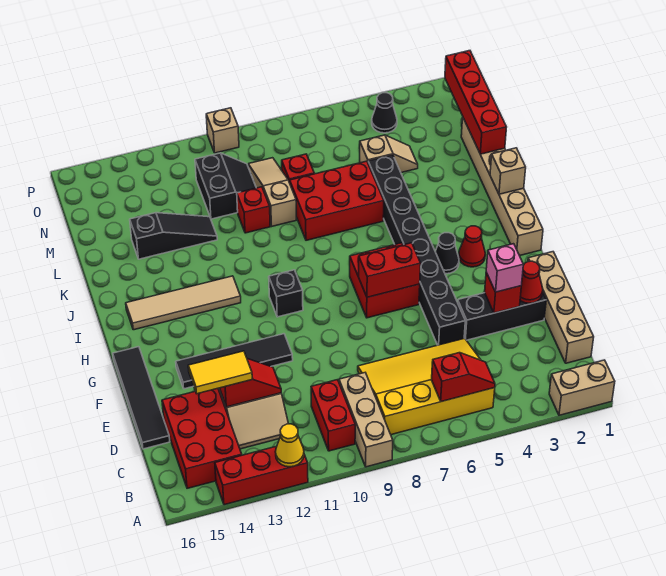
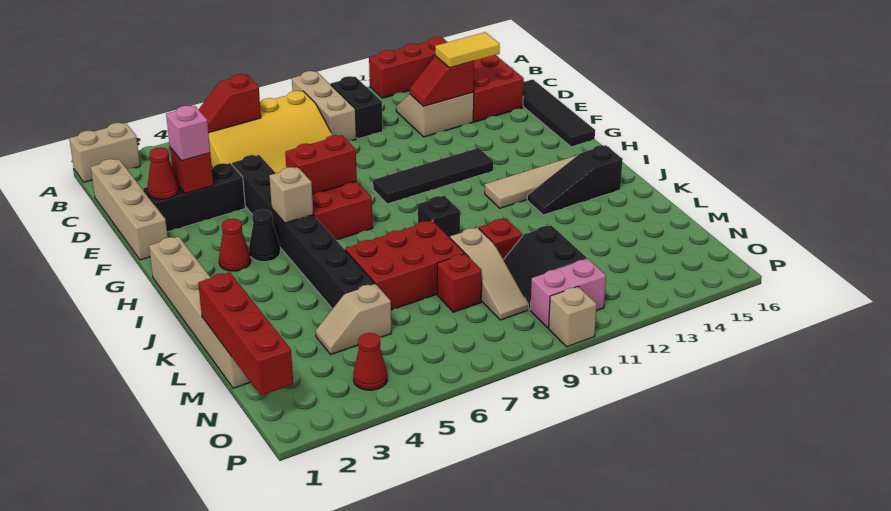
yellow 1x1 cone [275,424,304,467] -> none
red 1x2 brick [311,380,355,451] -> black 1x2 brick [331,76,383,139]
black 1x4 tile [176,334,293,389] -> black 1x4 tile moved to [373,148,493,204]
black 1x1 brick [269,270,303,317] -> black 1x1 brick moved to [418,196,460,238]
tan 1x1 brick [490,148,526,194] -> tan 1x1 brick moved to [269,167,313,223]
black 1x3 slope [130,213,217,259] -> black 1x3 slope moved to [527,145,623,215]
black 1x1 cone [372,93,397,133] -> red 1x1 cone [353,333,387,390]
none -> pink 1x2 brick [530,259,606,328]

